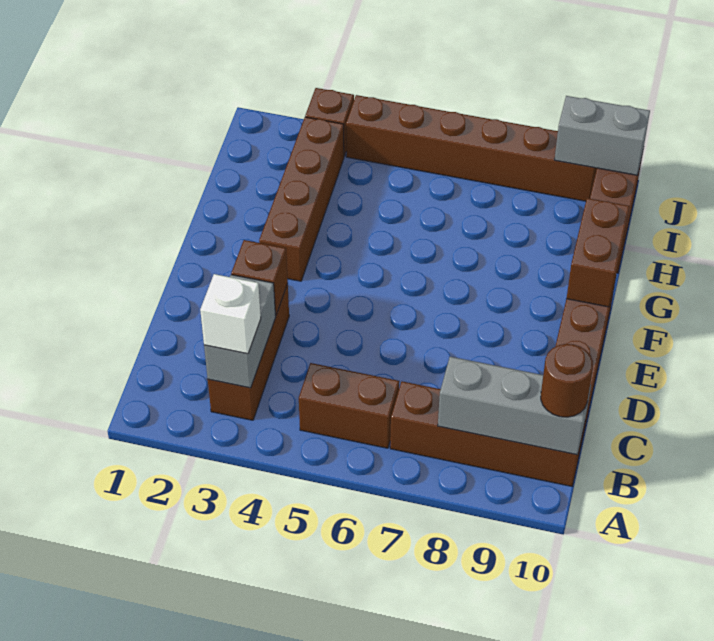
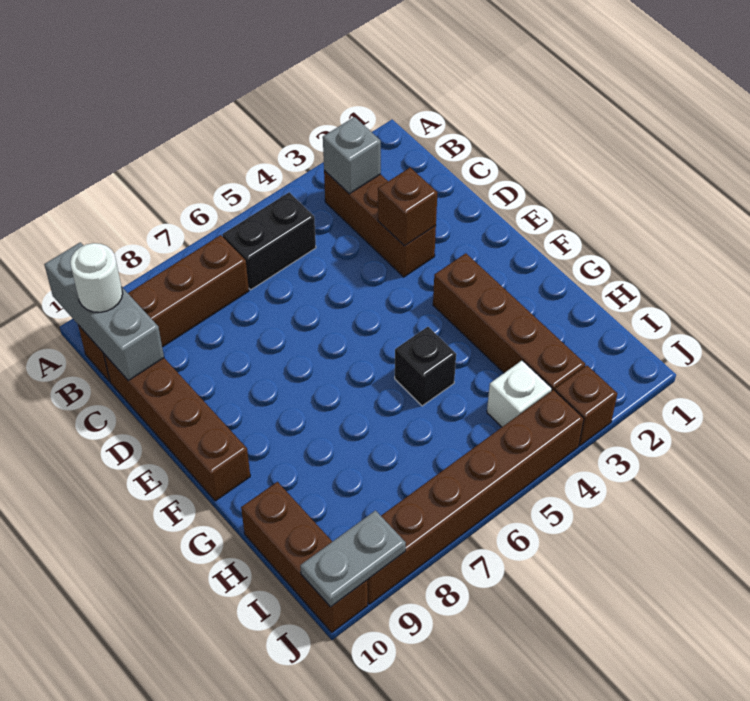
grey 1x2 brick [204,275,276,388] -> grey 1x1 brick [323,117,381,194]
white 1x1 brick [200,274,261,354] -> white 1x1 brick moved to [487,360,552,427]
brown 1x2 brick [299,363,399,448] -> black 1x2 brick [222,192,316,290]
grey 1x3 brick [438,357,591,455] -> grey 1x3 brick turned to [44,242,164,381]
brown 1x1 round brick [541,344,593,417] -> white 1x1 round brick [70,243,123,312]
brown 1x2 brick [566,198,629,307] -> none
none -> black 1x1 brick [395,327,456,406]
grey 1x2 brick [555,96,650,175] -> grey 1x2 plate [300,511,406,607]

